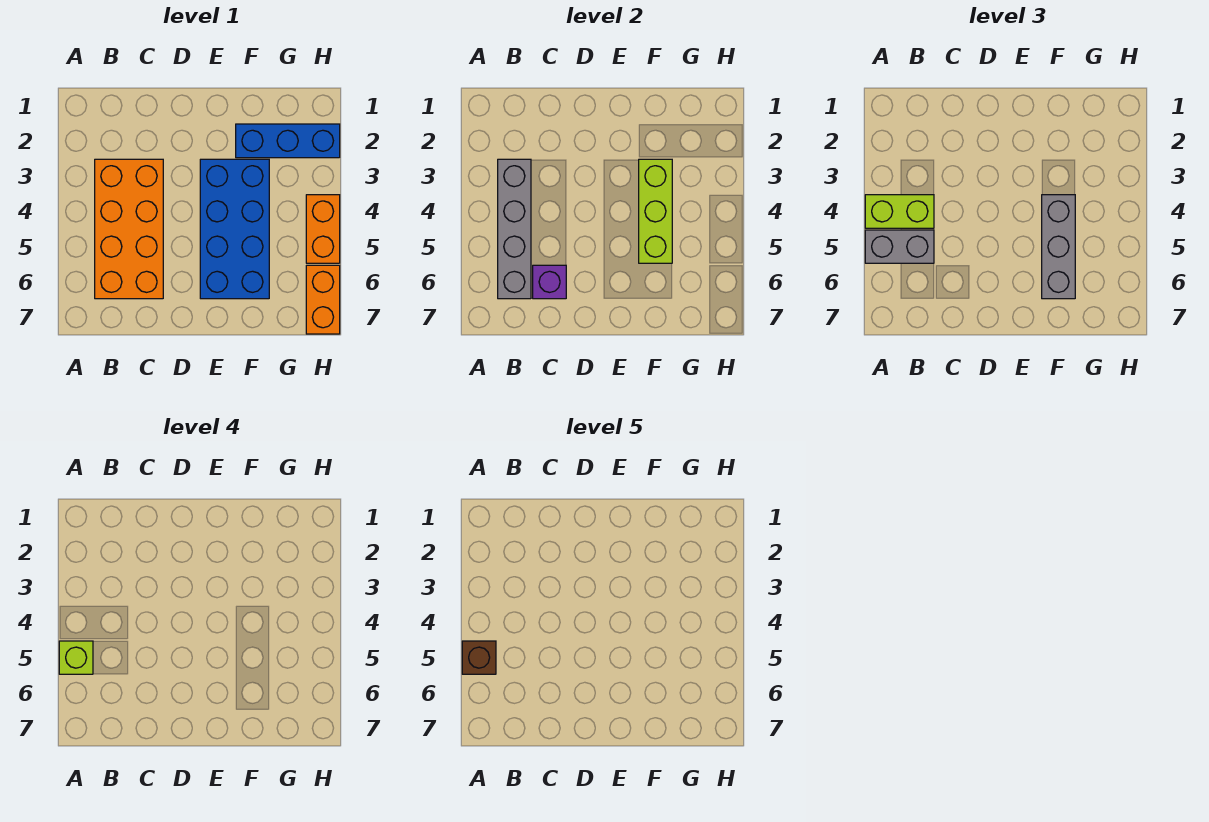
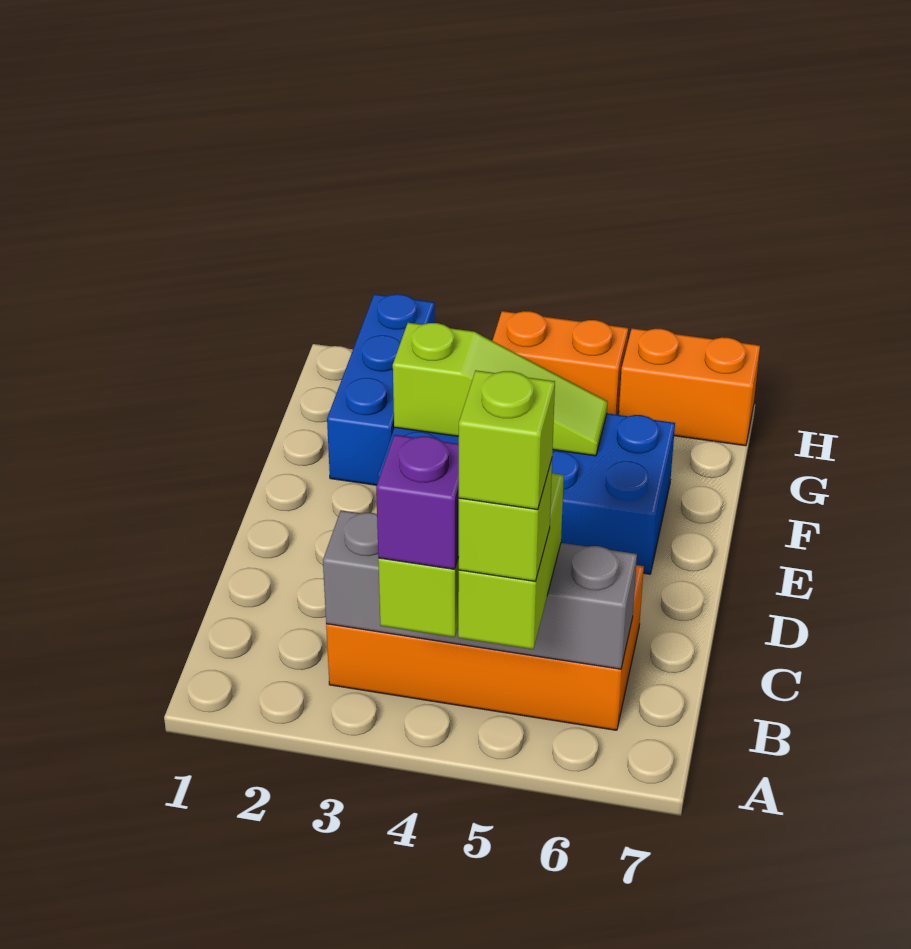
grey 1x2 brick [865,230,934,263] -> lime 1x2 brick [458,473,564,649]
brown 1x1 brick [462,641,496,674] -> lime 1x1 brick [459,370,555,510]
purple 1x1 brick [533,265,566,299] -> purple 1x1 brick moved to [376,435,459,569]
lime 1x3 brick [639,159,672,263] -> lime 1x3 slope [393,323,608,456]
grey 1x3 brick [1042,195,1075,299] -> none

